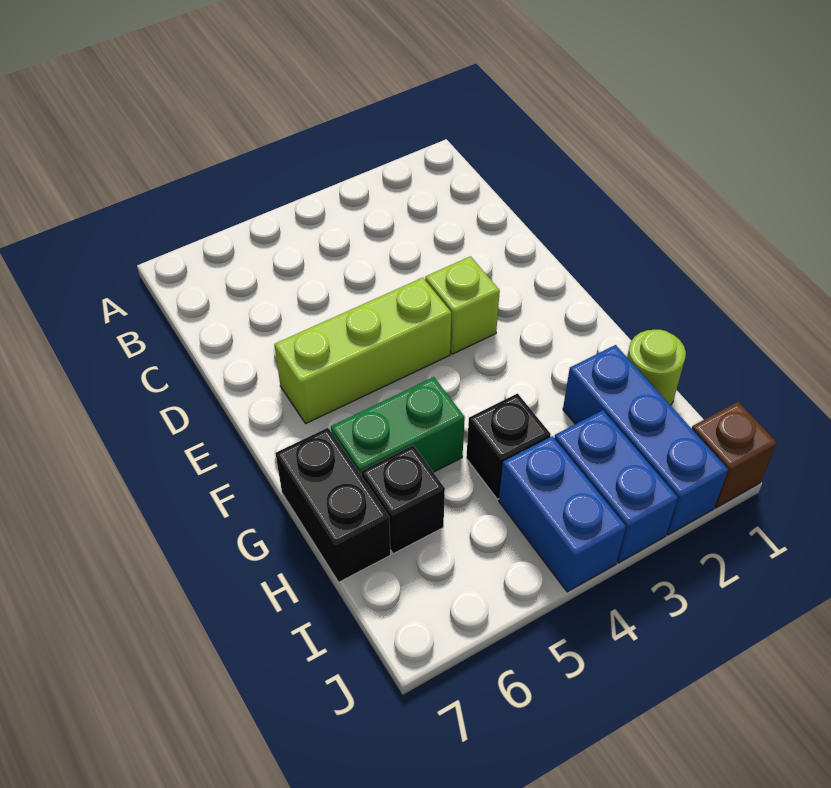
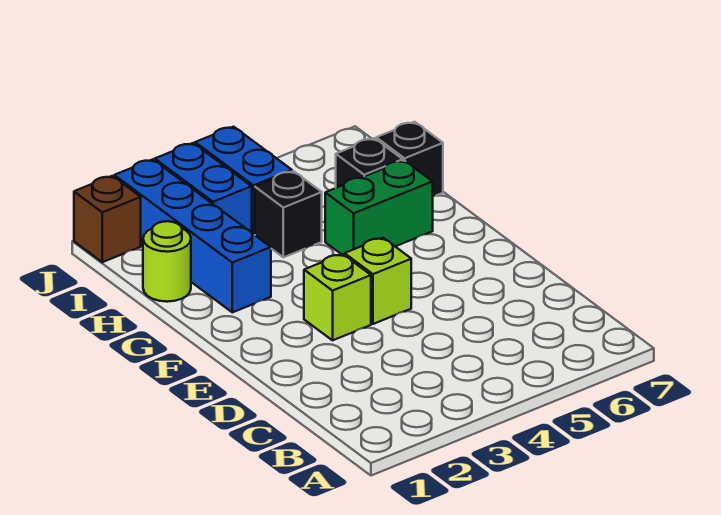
lime 1x3 brick [274,278,451,423] -> lime 1x1 brick [345,238,411,324]
black 1x2 brick [275,428,391,582] -> black 1x1 brick [376,122,443,196]
blue 1x3 brick [563,345,728,535] -> blue 1x4 brick [114,159,271,312]

